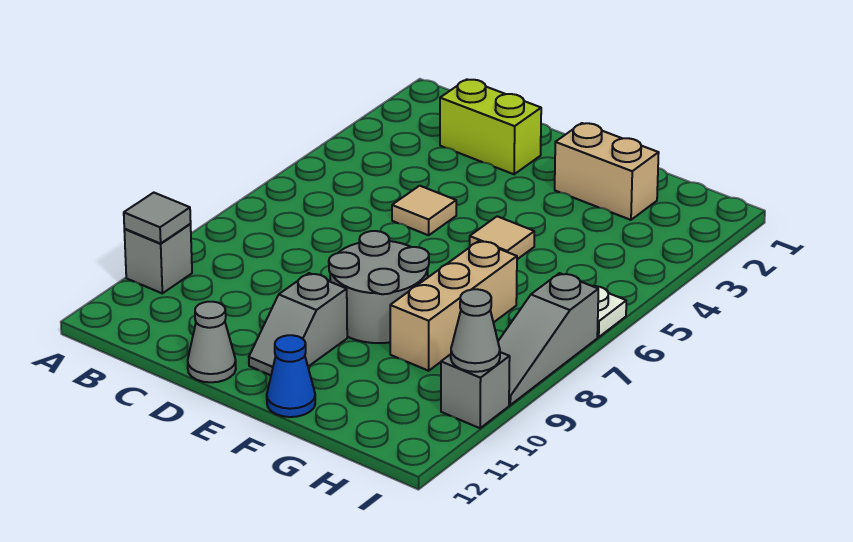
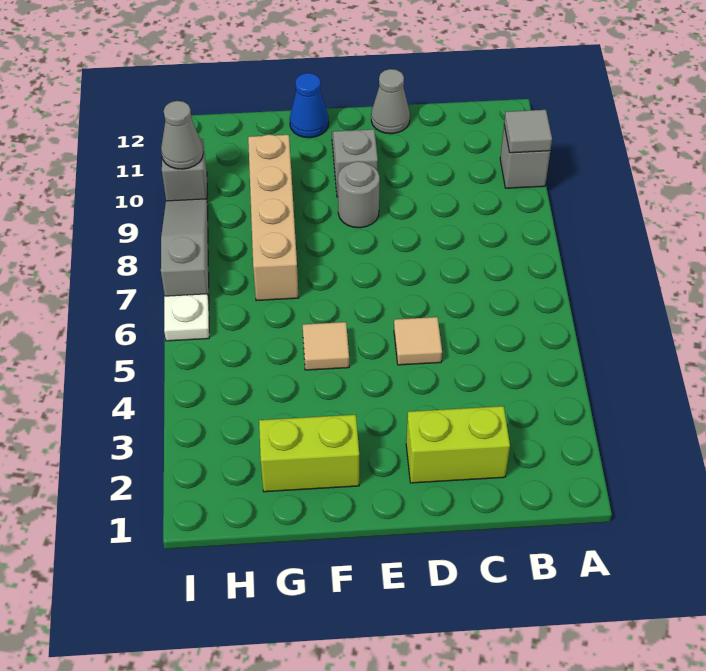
grey 2x2 round brick [329,231,429,343] -> grey 1x1 round brick [338,161,380,228]
tan 1x2 brick [555,123,659,220] -> lime 1x2 brick [259,415,359,492]
tan 1x3 brick [390,241,517,371] -> tan 1x4 brick [248,134,299,301]

